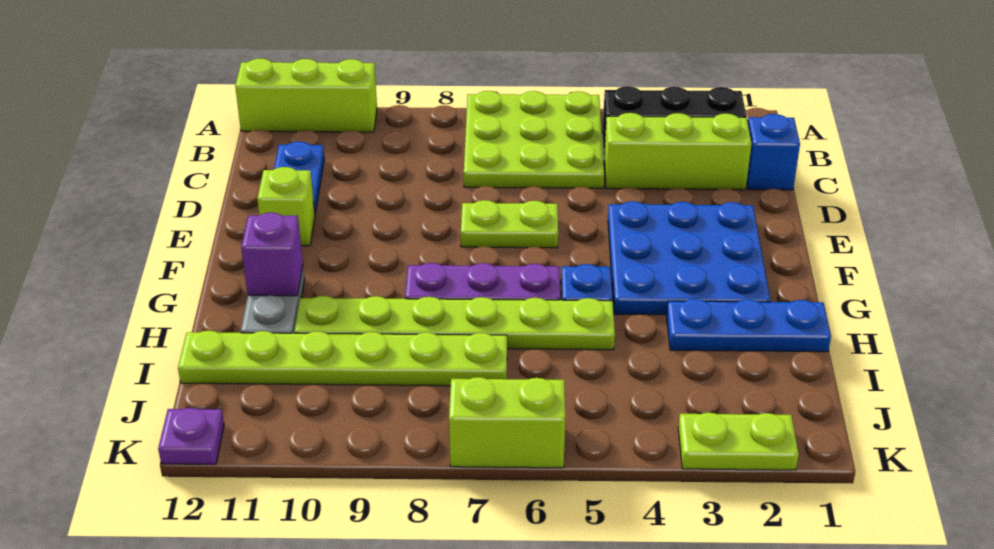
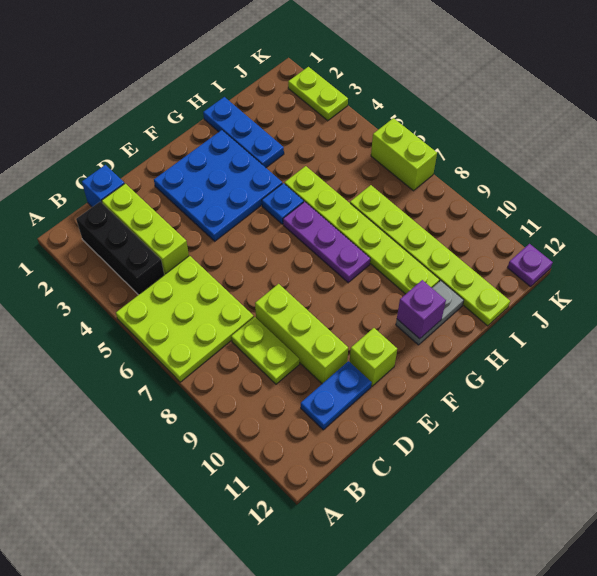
lime 1x3 brick [235,59,377,132] -> lime 1x3 brick moved to [255,284,348,384]
lime 1x2 plate [461,200,558,248] -> lime 1x2 plate moved to [231,317,299,384]

